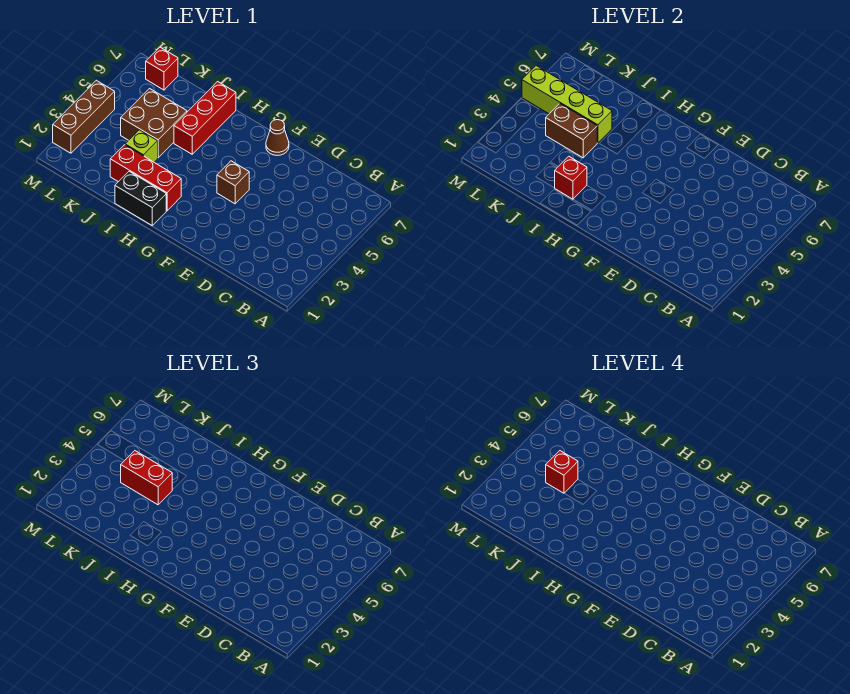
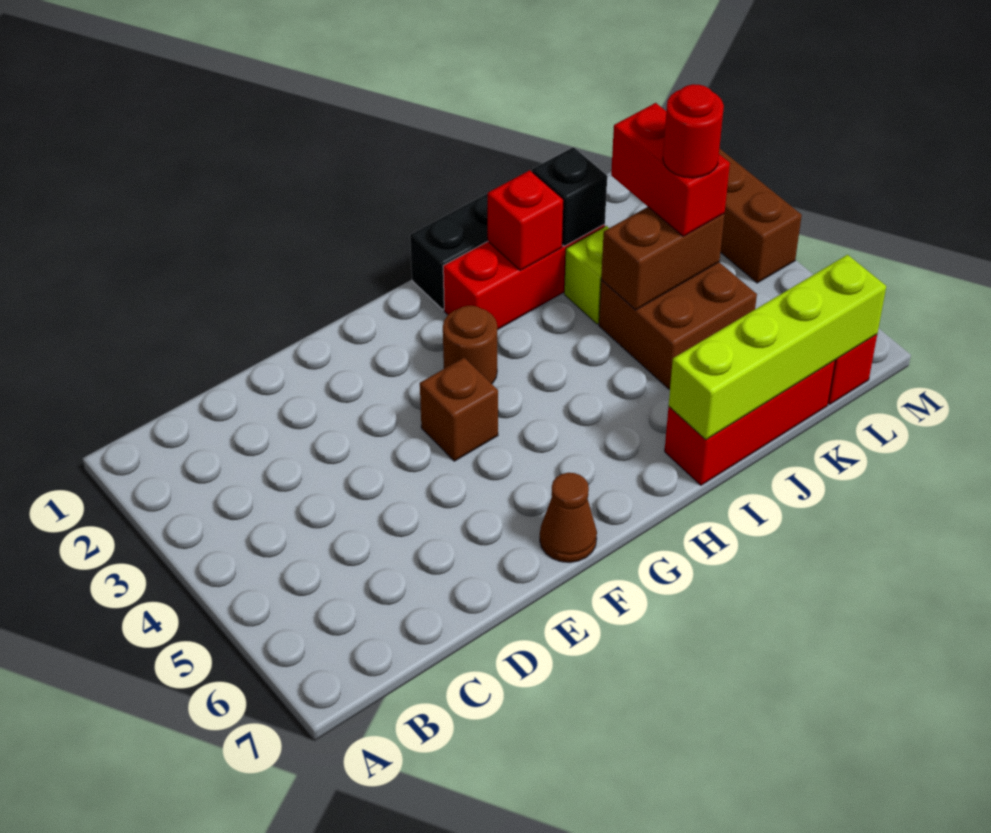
none -> brown 1x1 round brick [443,306,497,384]
red 1x3 brick [174,82,236,154] -> red 1x3 brick turned to [665,360,835,485]
none -> black 1x1 brick [532,147,607,246]
red 1x2 brick [121,451,172,505] -> red 1x2 brick turned to [611,103,730,236]
lime 1x4 brick [522,66,612,143] -> lime 1x4 brick moved to [669,255,886,440]
red 1x1 brick [546,451,578,493] -> red 1x1 round brick [663,84,724,178]

